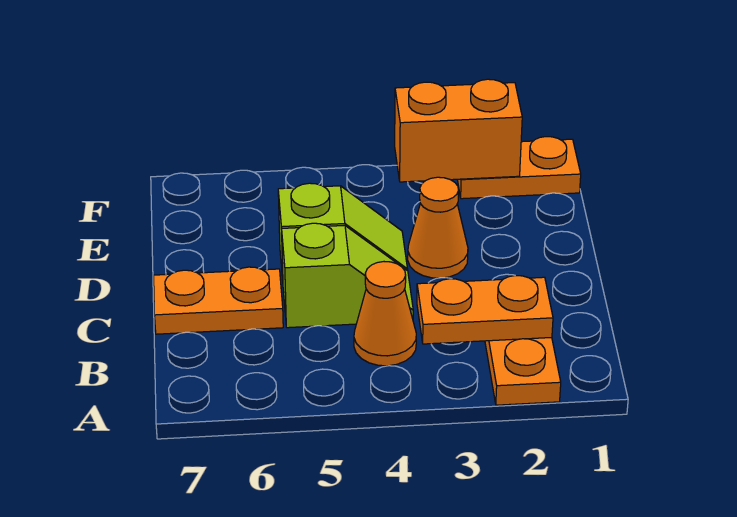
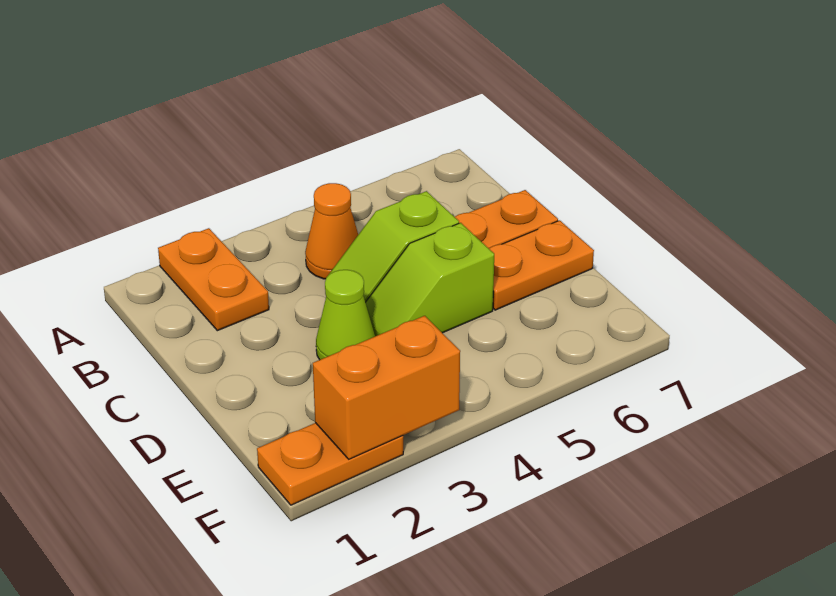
orange 1x2 plate [417,276,553,344] -> orange 1x2 plate moved to [489,220,594,310]
orange 1x1 cone [408,177,468,278] -> lime 1x1 cone [316,270,375,360]

